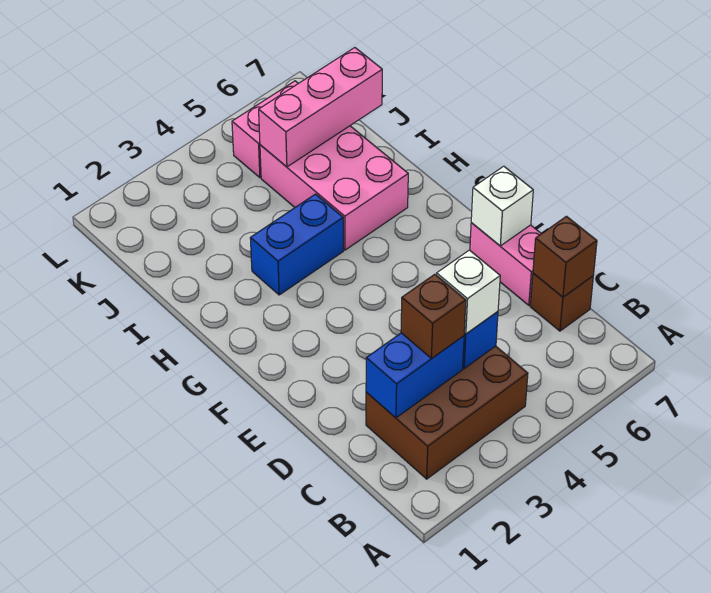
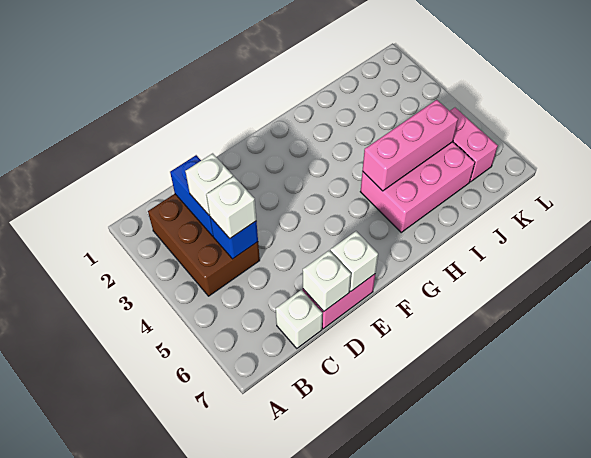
brown 1x1 brick [401,274,466,359] -> white 1x1 brick [185,153,233,215]
brown 1x1 brick [530,273,593,331] -> white 1x1 brick [276,290,323,348]
brown 1x1 brick [533,216,597,297] -> none
none -> white 1x1 brick [303,251,351,311]
blue 1x2 brick [250,194,343,295] -> none
pink 1x3 brick [259,48,382,167] -> pink 1x3 brick turned to [362,100,458,191]

